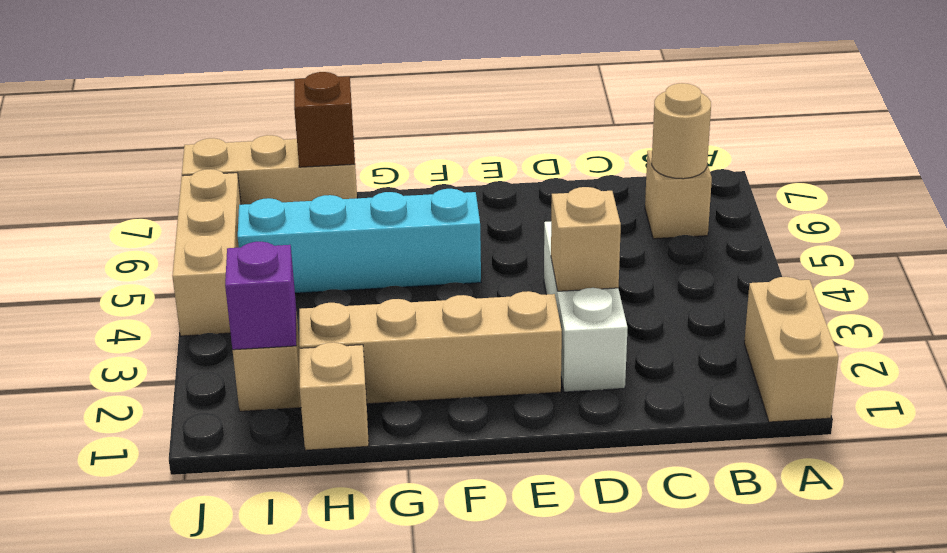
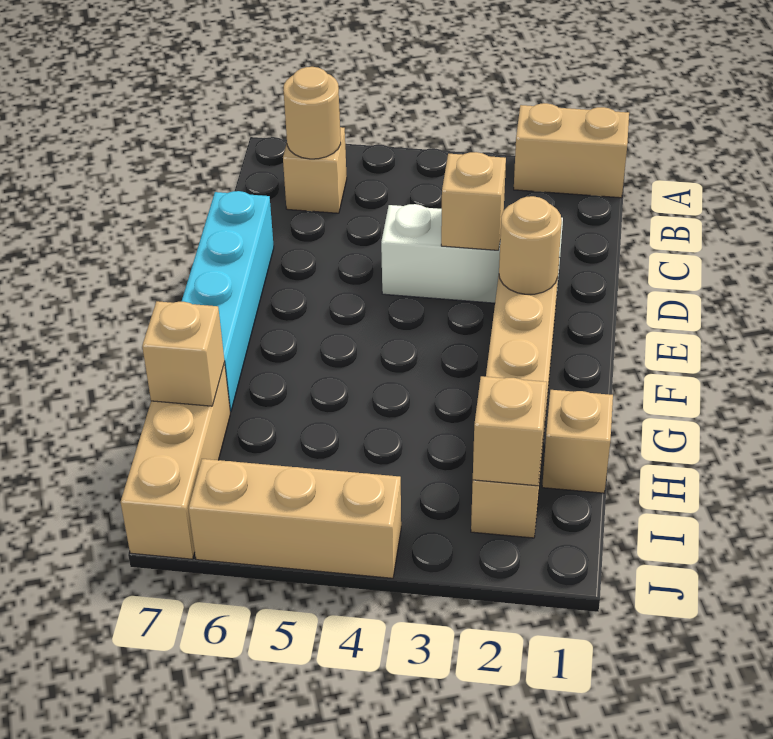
none -> tan 1x1 round brick [499,196,562,294]
cyan 1x4 brick [238,189,481,293] -> cyan 1x4 brick moved to [181,191,274,412]
brown 1x1 brick [294,72,355,167] -> tan 1x1 brick [142,301,225,406]
purple 1x1 brick [225,242,296,350] -> tan 1x1 brick [473,376,547,486]

